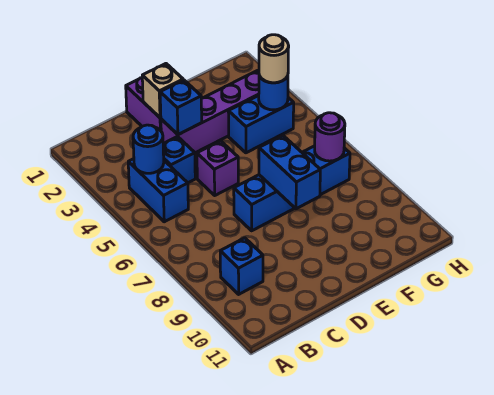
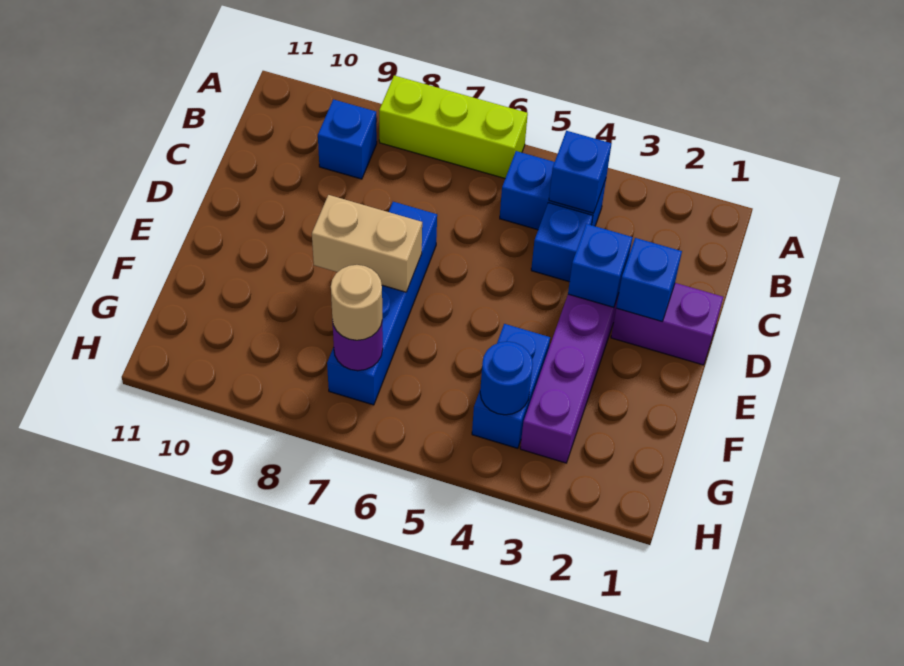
none -> lime 1x3 brick [379,76,528,178]
blue 1x1 round brick [133,125,164,173] -> blue 1x1 brick [549,131,612,213]
tan 1x1 brick [142,64,183,118] -> blue 1x1 brick [616,238,682,321]
purple 1x1 brick [197,141,238,195] -> none
blue 1x2 brick [259,136,320,209] -> tan 1x2 brick [312,195,422,292]
tan 1x1 round brick [259,35,289,83] -> tan 1x1 round brick moved to [331,265,382,340]

